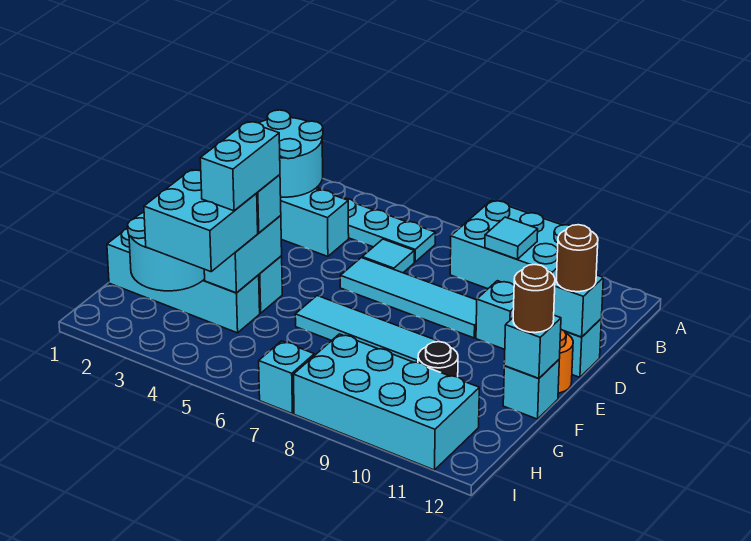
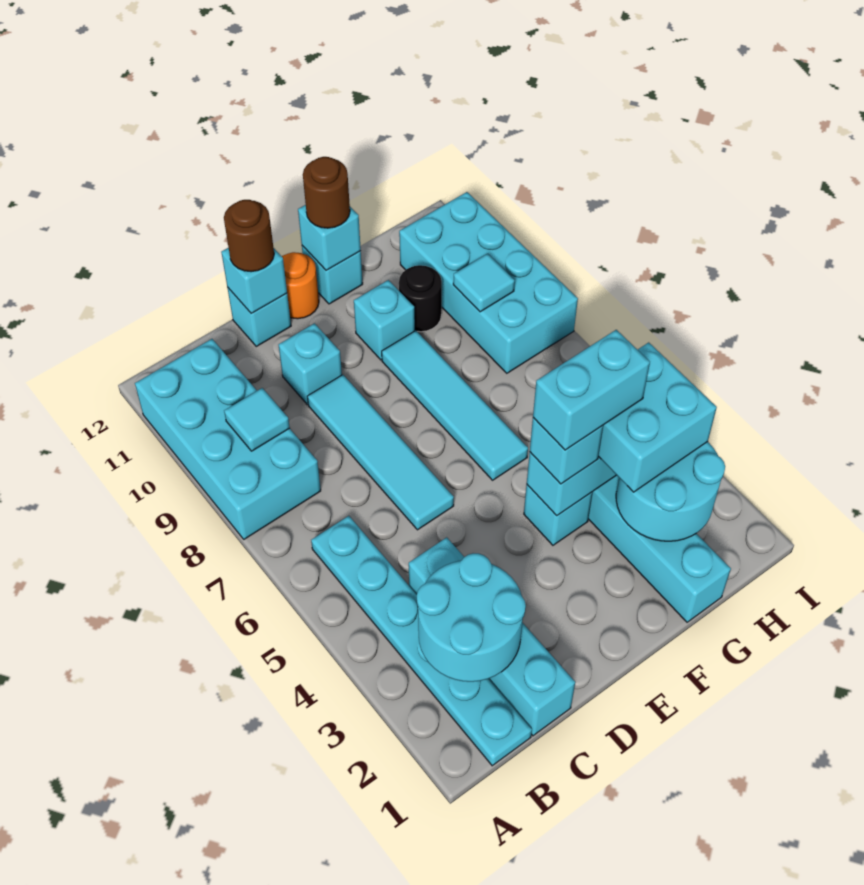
cyan 2x3 brick [450,200,570,289] -> cyan 2x4 brick [135,339,321,539]
cyan 1x1 tile [362,239,414,273] -> cyan 1x1 tile moved to [453,254,515,312]
cyan 1x1 brick [259,341,314,413] -> cyan 1x1 brick moved to [354,280,415,360]

